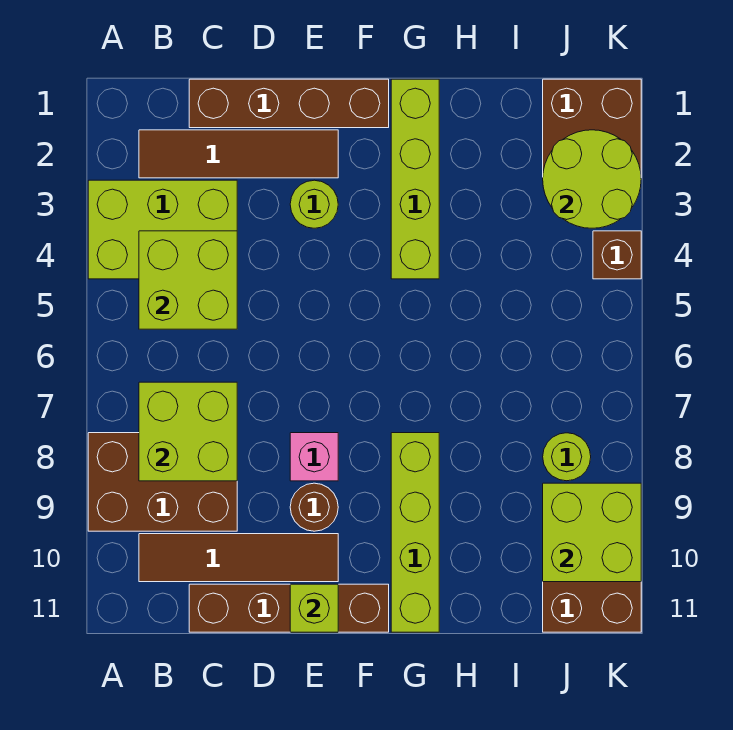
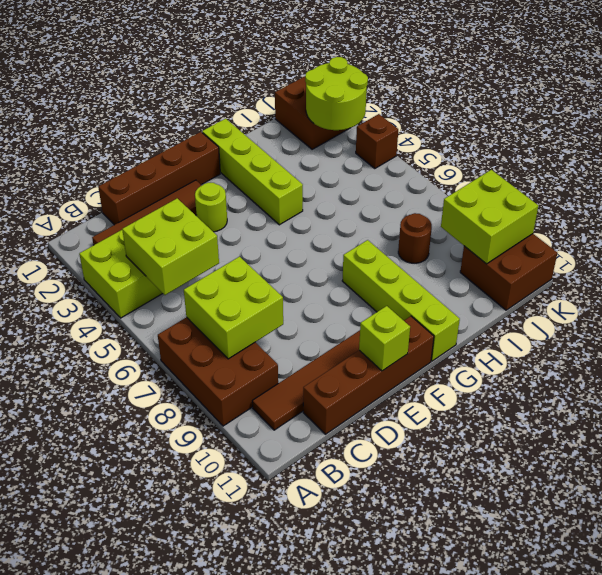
brown 2x3 brick [88,433,237,531] -> brown 2x3 brick turned to [158,317,278,426]
pink 1x1 brick [290,433,338,481] -> none
brown 1x1 round brick [290,483,338,531] -> brown 1x1 round brick moved to [398,213,432,263]
lime 1x1 round brick [543,433,591,481] -> none

